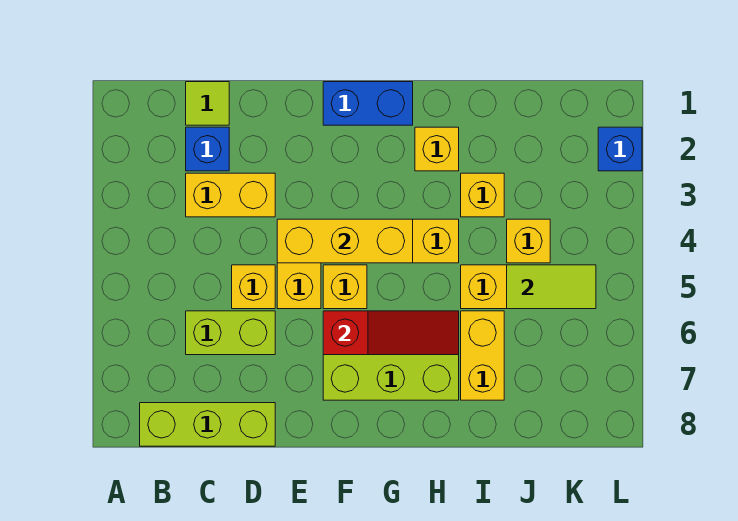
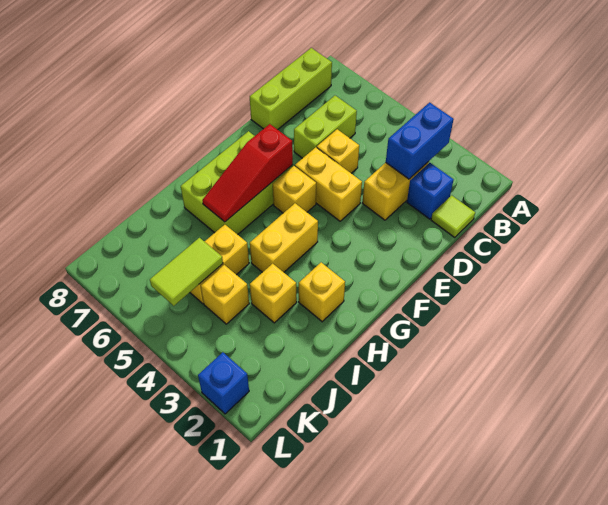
yellow 1x3 brick [277,219,413,263] -> none
blue 1x2 brick [323,82,413,125] -> blue 1x2 brick moved to [386,102,454,179]
yellow 1x2 brick [461,311,504,400] -> none

